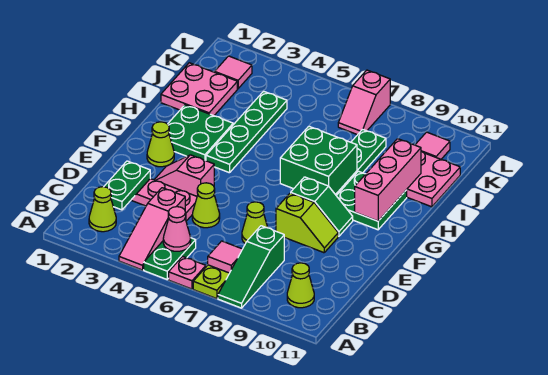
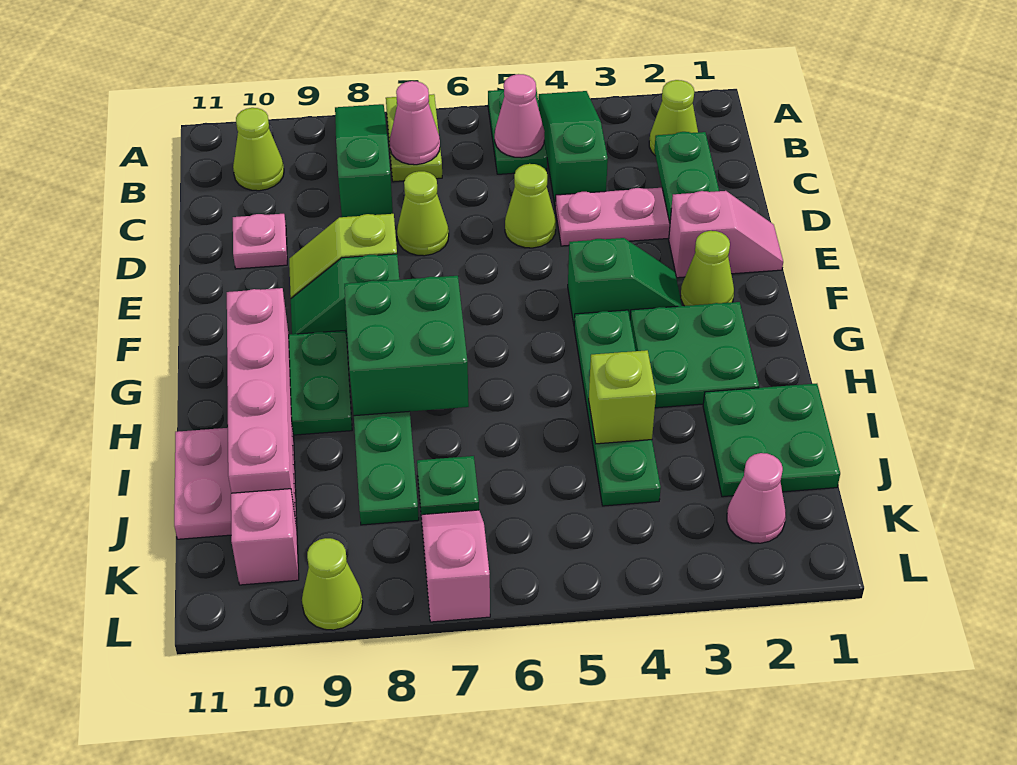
pink 1x3 slope [119,188,185,270] -> green 1x3 slope [538,91,608,205]
pink 1x1 plate [169,257,206,289] -> pink 1x1 plate moved to [233,214,287,269]
pink 1x1 tile [208,241,242,273] -> pink 1x1 cone [390,81,440,165]
pink 1x2 slope [154,155,214,196] -> pink 1x2 slope moved to [669,191,783,278]
none -> green 1x2 slope [568,238,682,324]
pink 1x3 brick [355,139,421,221] -> pink 1x4 brick [227,288,295,514]
pink 2x2 plate [161,63,237,116] -> green 2x2 plate [703,384,840,497]
none -> lime 1x1 brick [589,350,656,444]
none -> green 1x1 plate [417,456,479,519]
pink 1x1 tile [215,56,252,89] -> pink 1x1 cone [727,453,786,543]
pink 1x1 tile [415,132,450,159] -> pink 1x1 brick [231,489,299,585]
none -> lime 1x1 cone [302,538,363,630]

